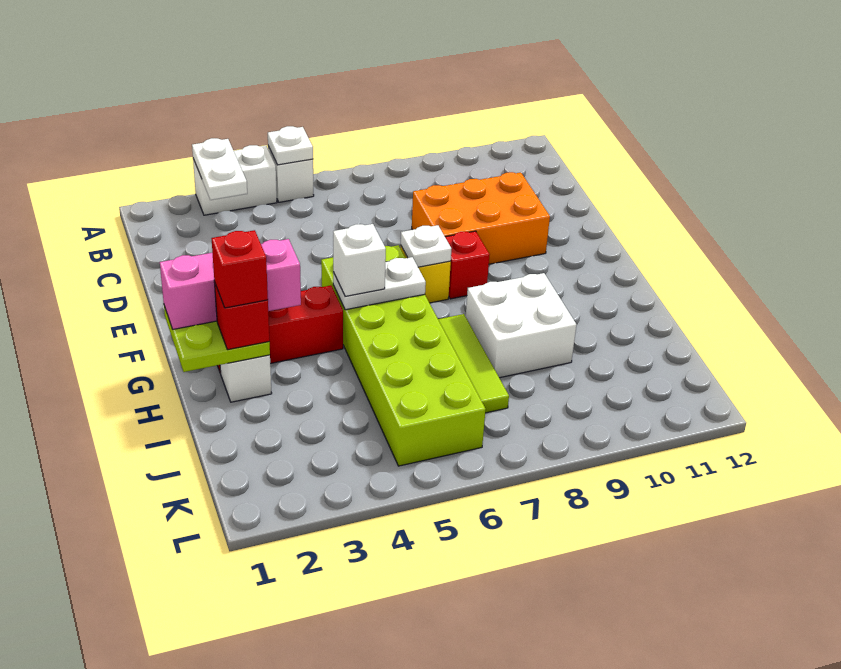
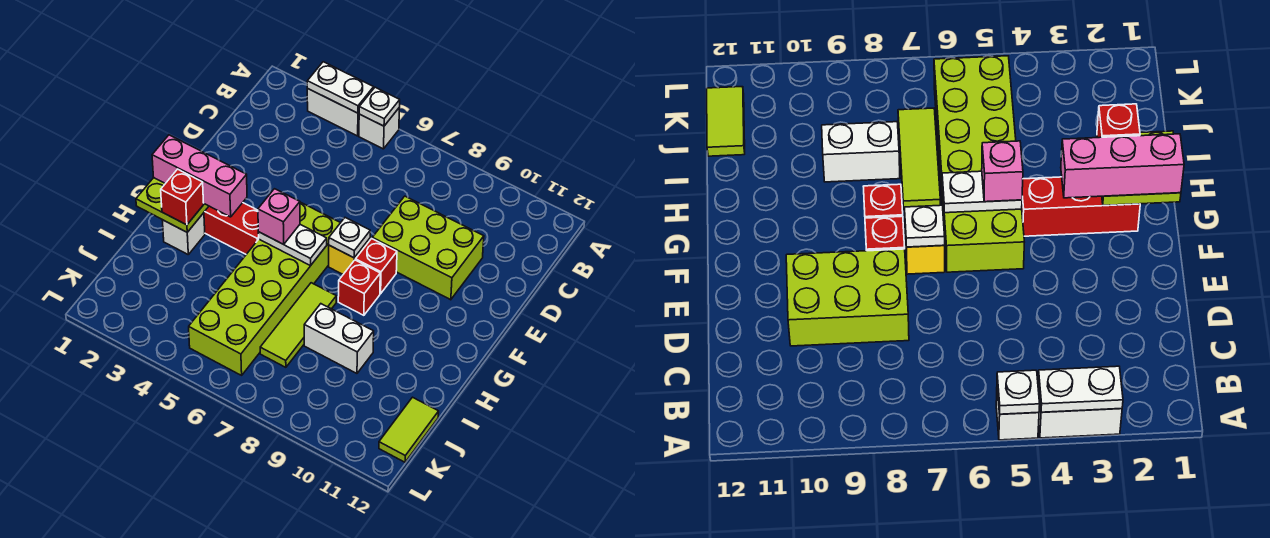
white 1x2 plate [192,138,247,200] -> white 1x2 plate turned to [307,62,374,113]
orange 2x3 brick [412,172,550,264] -> lime 2x3 brick [372,196,484,300]
white 1x1 brick [333,224,386,296] -> pink 1x1 brick [258,189,300,244]
red 1x1 brick [212,230,268,308] -> red 1x1 brick moved to [338,260,380,315]
white 2x2 brick [466,273,577,378] -> white 1x2 brick [304,304,374,373]
none -> lime 1x2 tile [379,397,439,462]

